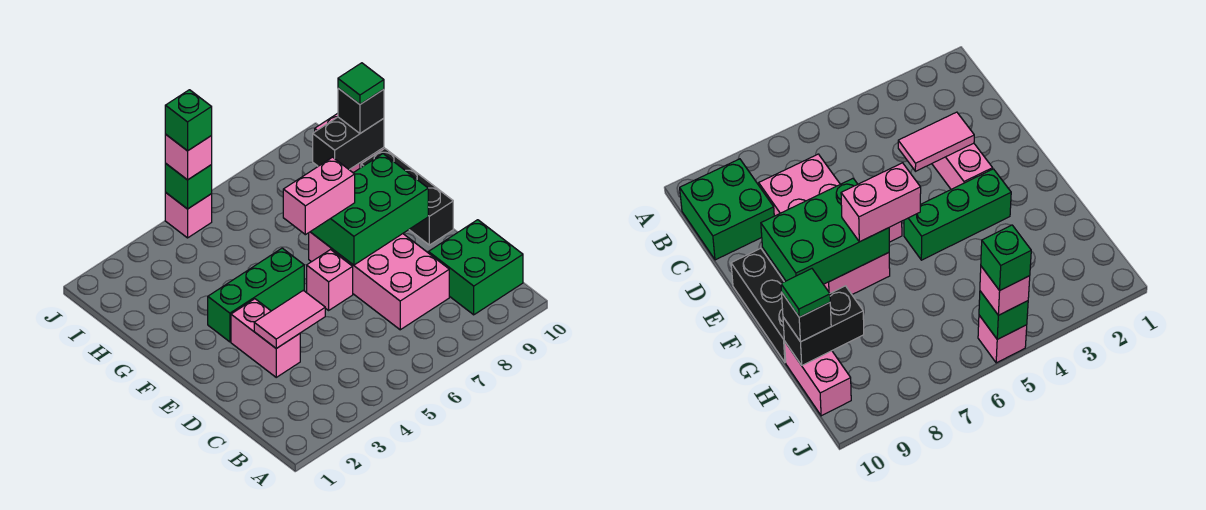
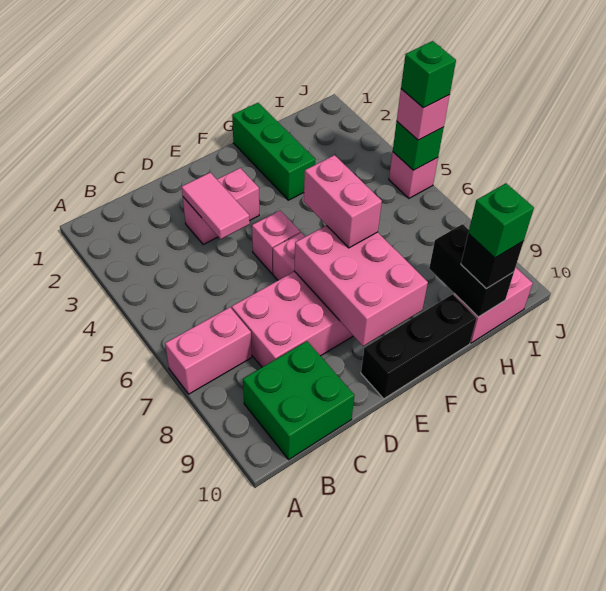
none -> pink 1x2 brick [165,307,252,394]
none -> pink 1x1 brick [252,210,300,274]
green 2x3 brick [311,154,428,265] -> pink 2x3 brick [294,225,428,346]
green 1x3 brick [208,248,304,342] -> green 1x3 brick moved to [232,103,315,200]
green 1x1 tile [338,63,384,104] -> green 1x1 brick [468,183,534,258]

